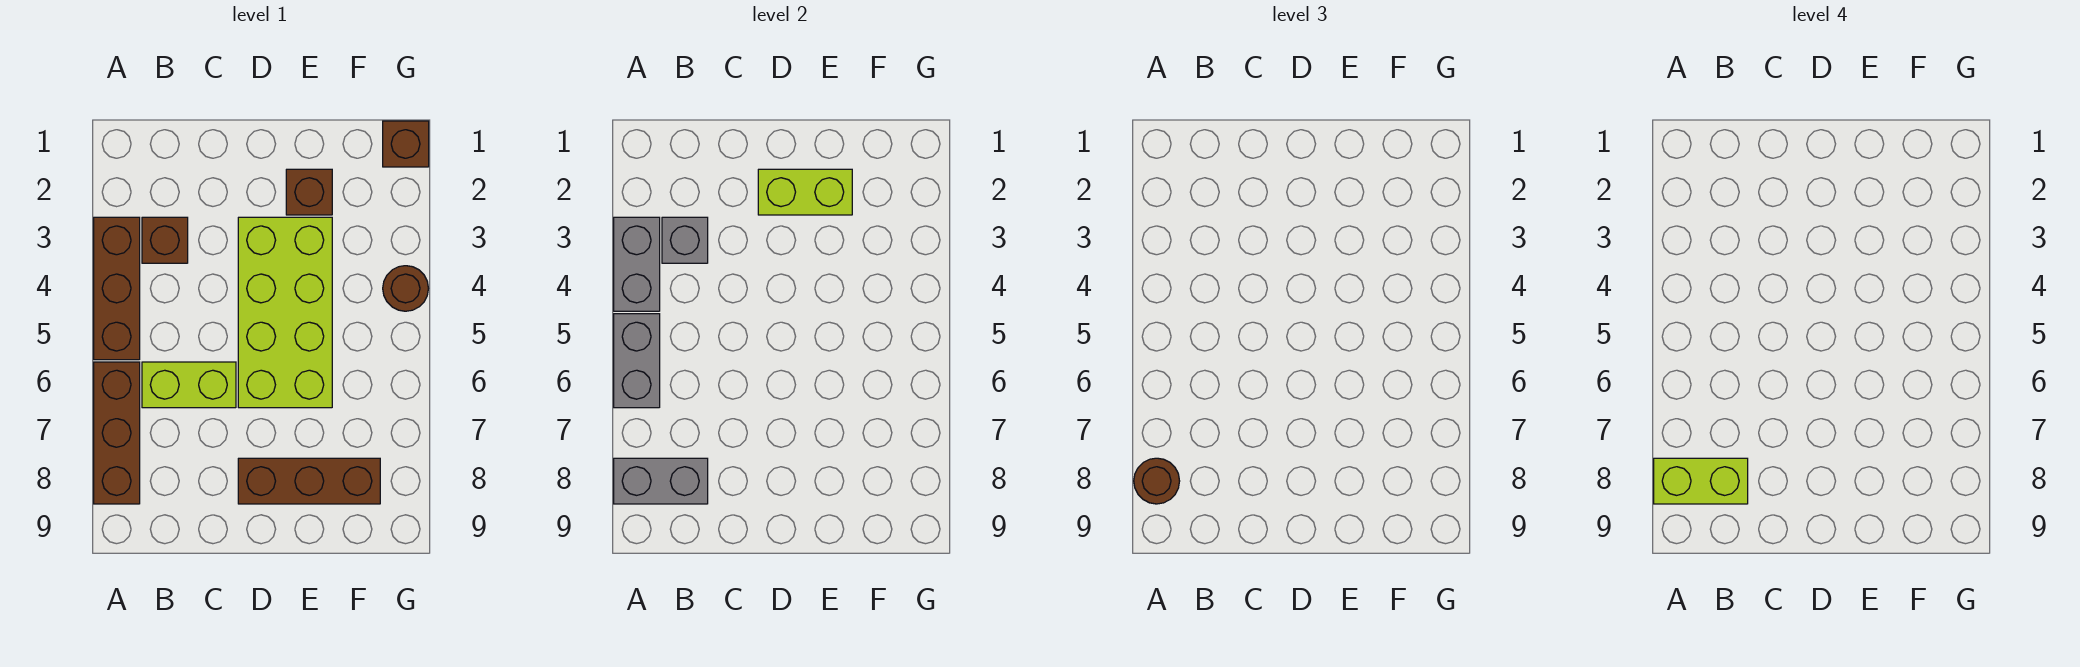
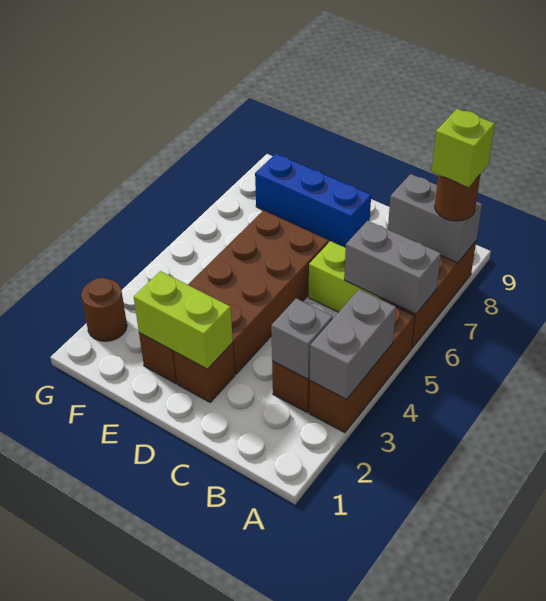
grey 1x2 brick [614,314,660,408] -> grey 1x2 brick turned to [344,221,441,314]
lime 1x2 brick [1654,458,1748,504] -> lime 1x1 brick [432,109,495,187]
lime 2x4 brick [238,217,332,408] -> brown 2x4 brick [188,210,329,374]
brown 1x3 brick [238,458,380,504] -> blue 1x3 brick [255,154,371,248]
brown 1x1 brick [383,121,429,167] -> brown 1x1 brick moved to [174,343,235,402]
brown 1x1 round brick [383,266,428,311] -> brown 1x1 round brick moved to [81,278,127,341]

